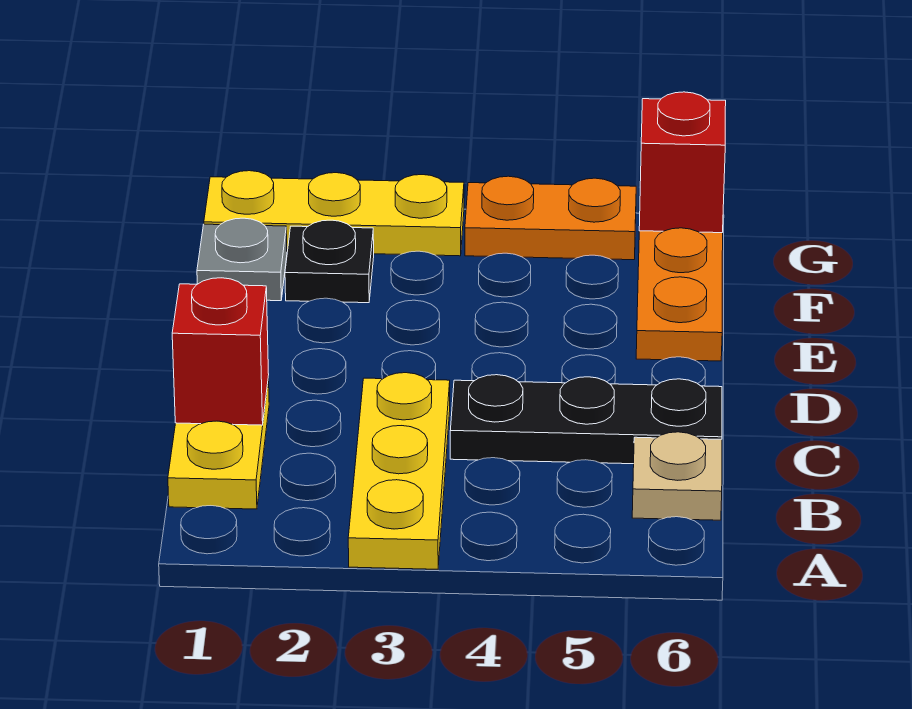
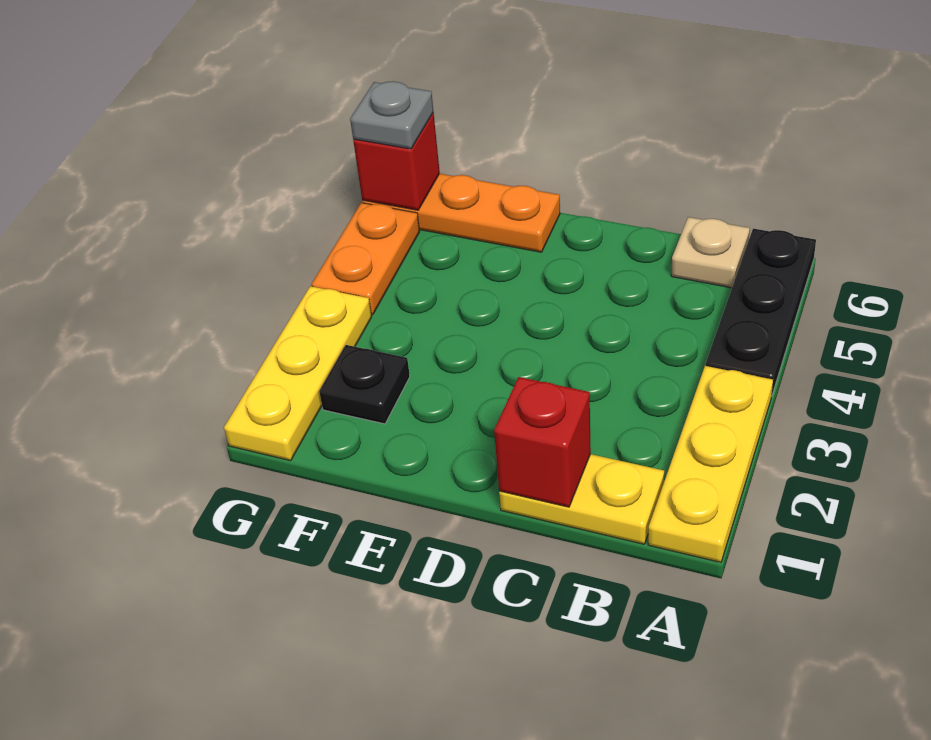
yellow 1x3 plate [348,373,450,569] -> yellow 1x3 plate turned to [648,366,773,562]
black 1x3 plate [450,375,722,464] -> black 1x3 plate moved to [706,228,816,395]
grey 1x1 plate [197,218,287,301] -> grey 1x1 plate moved to [350,81,434,149]

